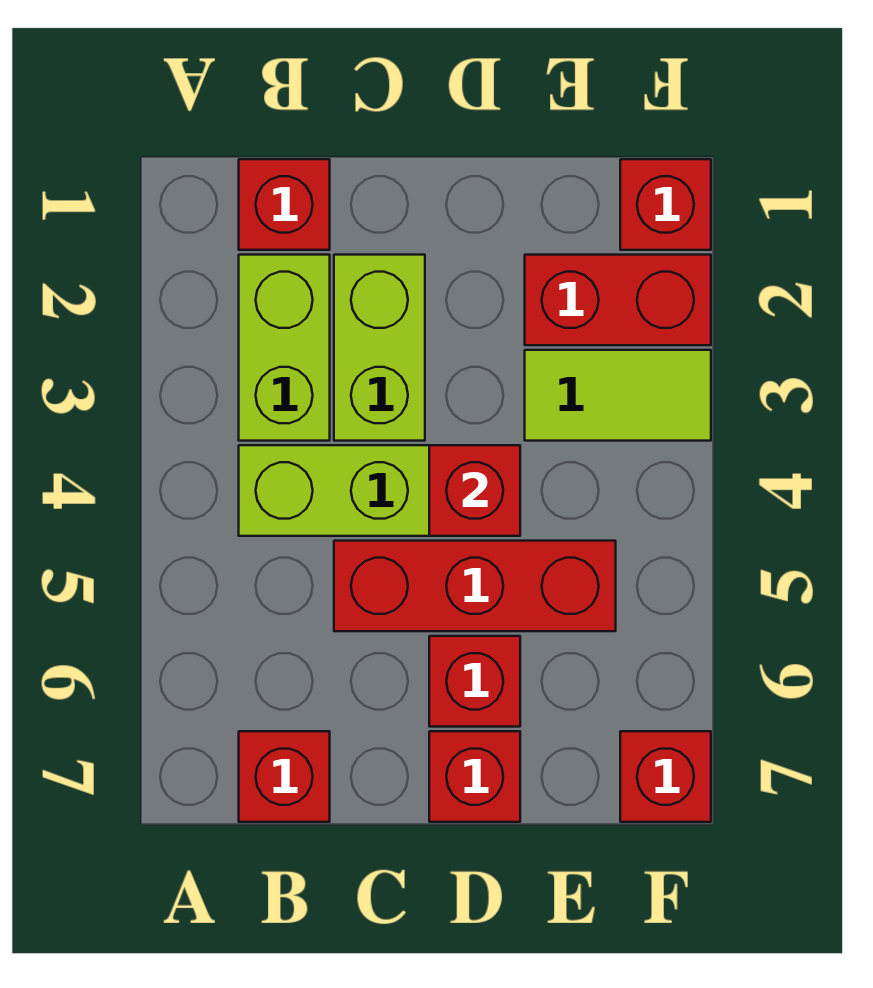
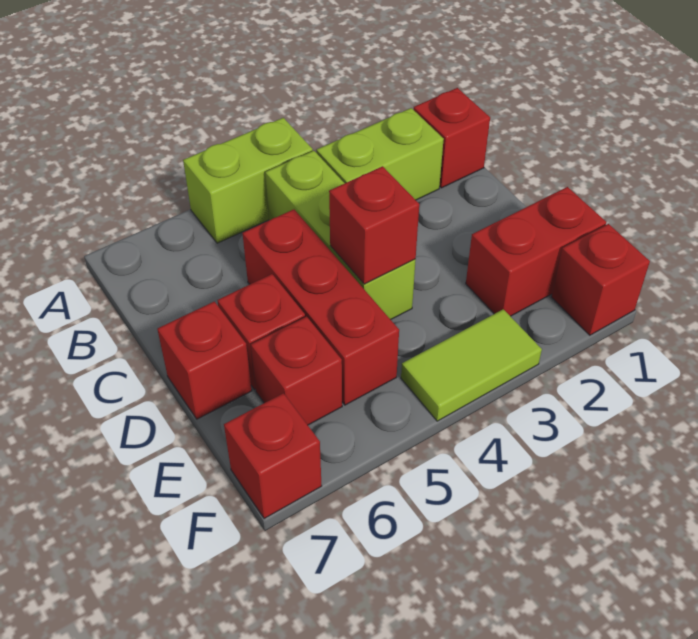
red 1x1 brick [239,731,330,822] -> red 1x1 brick moved to [251,316,342,425]
lime 1x2 brick [334,255,425,441] -> lime 1x2 brick moved to [183,118,313,243]
red 1x2 brick [525,255,711,345] -> red 1x2 brick turned to [466,187,606,316]
lime 1x2 tile [525,350,711,441] -> lime 1x2 tile turned to [401,309,542,421]

